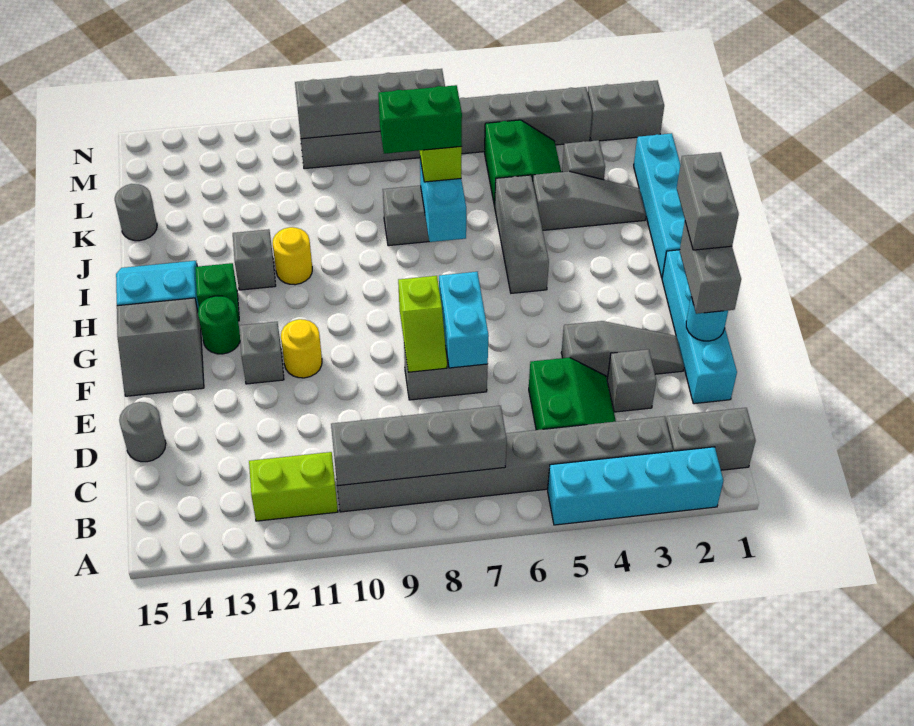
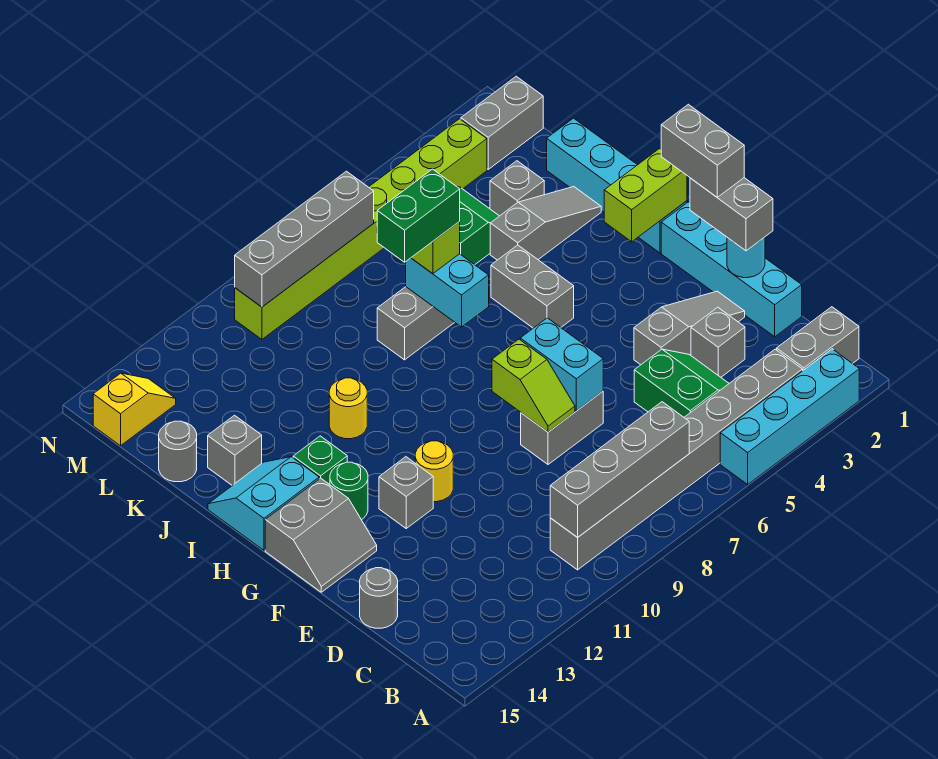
lime 1x2 brick [249,452,338,521] -> lime 1x2 brick moved to [604,149,687,242]
grey 1x3 brick [495,175,549,293] -> grey 1x2 brick [491,245,574,328]
grey 1x1 brick [233,229,276,290] -> grey 1x1 brick moved to [208,415,262,485]
grey 1x8 brick [301,87,592,169] -> lime 1x8 brick [235,119,487,339]
none -> yellow 1x2 slope [93,373,176,446]

